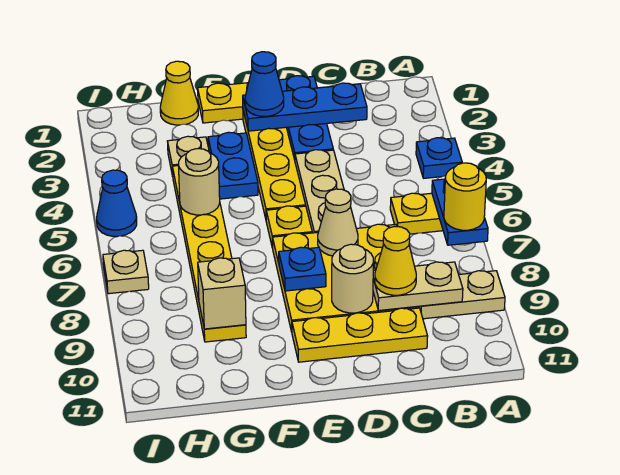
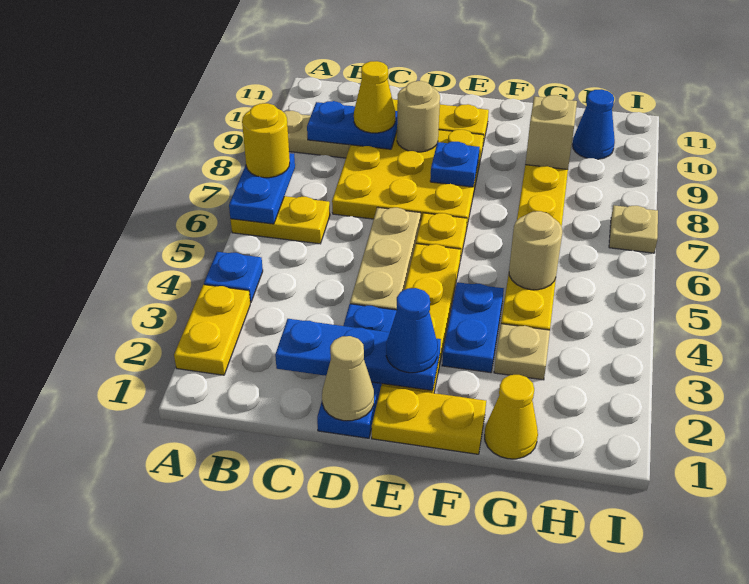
none -> yellow 1x2 plate [174,285,250,375]
tan 1x2 plate [373,262,463,310] -> blue 1x2 plate [307,101,397,149]
tan 1x1 cone [318,189,358,256] -> tan 1x1 cone moved to [322,336,374,421]
blue 1x1 cone [97,170,137,236] -> blue 1x1 cone moved to [573,89,615,159]

